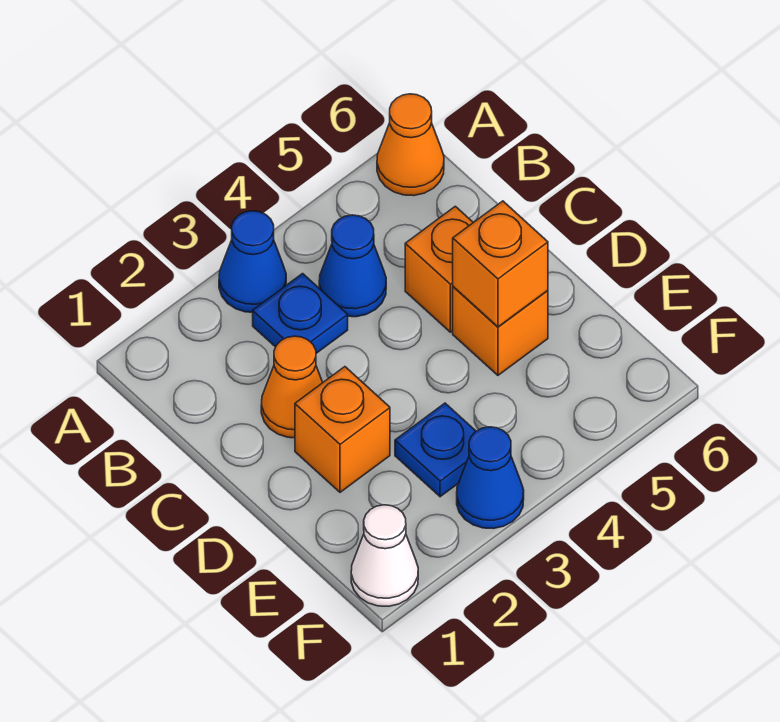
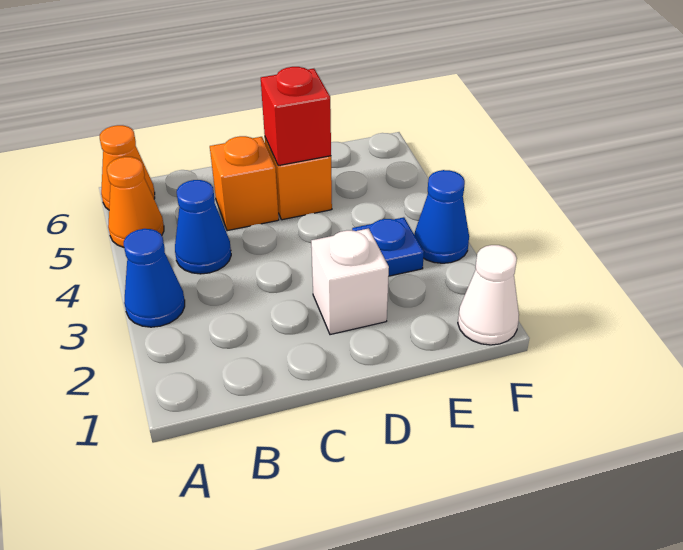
blue 1x1 plate [253,274,348,353] -> none
orange 1x1 cone [261,336,323,438] -> orange 1x1 cone moved to [107,157,164,247]
orange 1x1 brick [295,367,390,492] -> white 1x1 brick [311,228,389,335]
orange 1x1 brick [453,201,548,327] -> red 1x1 brick [261,67,331,166]

